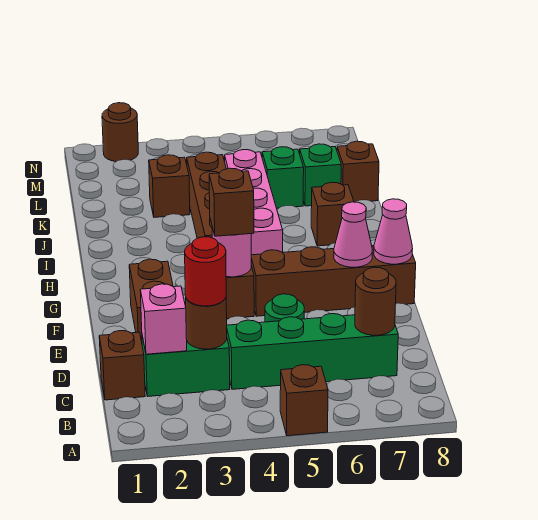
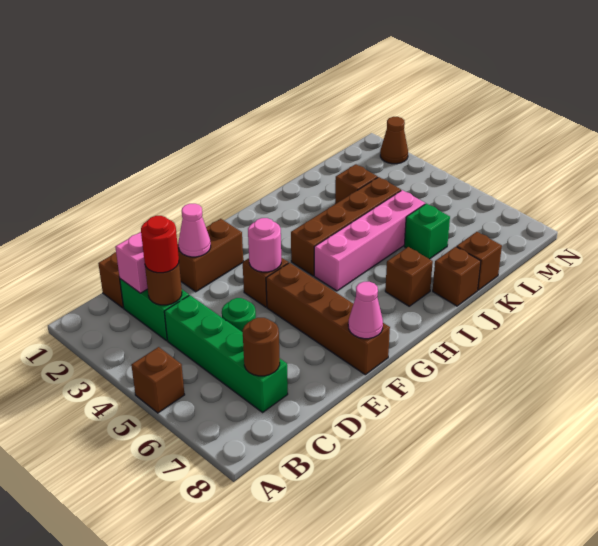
brown 1x1 brick [209,168,254,236] -> brown 1x1 brick moved to [433,247,481,306]
pink 1x1 cone [334,202,372,267] -> pink 1x1 cone moved to [178,204,211,257]
green 1x1 brick [300,144,341,206] -> none
brown 1x1 round brick [102,103,138,162] -> brown 1x1 cone [380,117,408,164]

